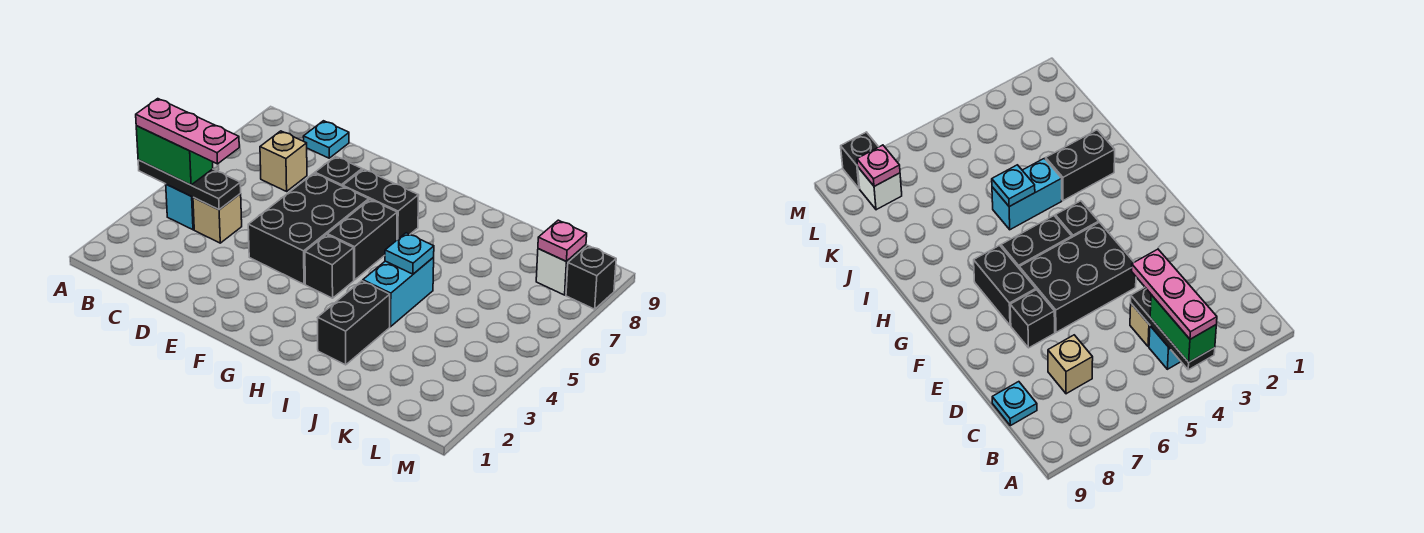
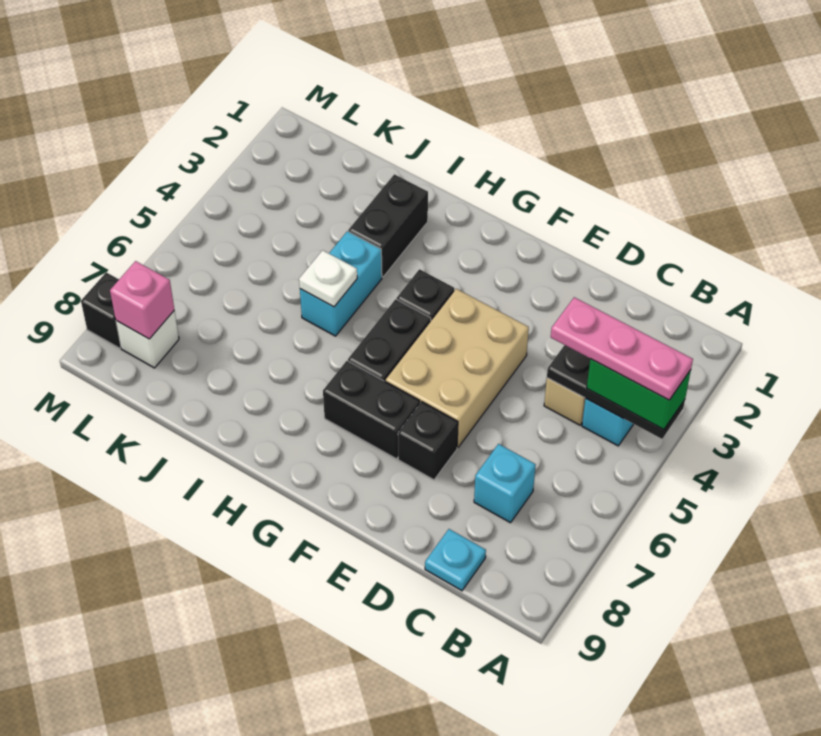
tan 1x1 brick [260,131,307,191] -> cyan 1x1 brick [474,444,536,523]
black 2x3 brick [248,173,369,284] -> tan 2x3 brick [385,289,529,447]
cyan 1x1 plate [385,233,434,274] -> white 1x1 plate [299,250,357,307]
pink 1x1 plate [538,220,587,261] -> pink 1x1 brick [110,261,174,339]

